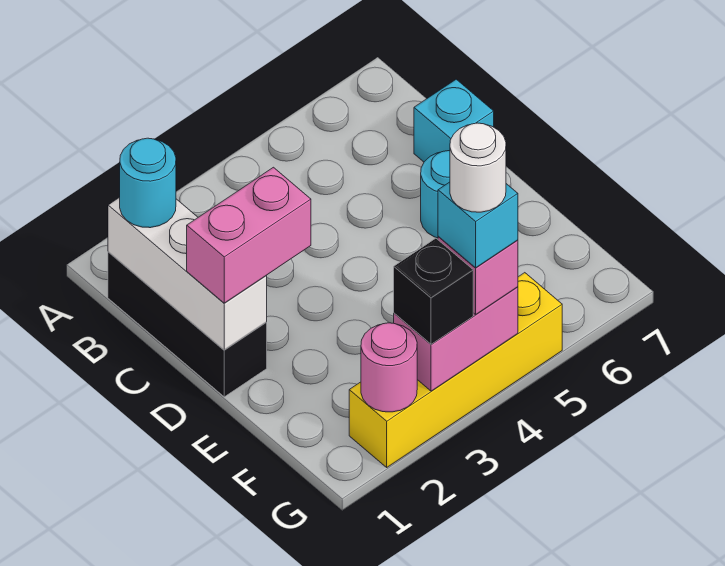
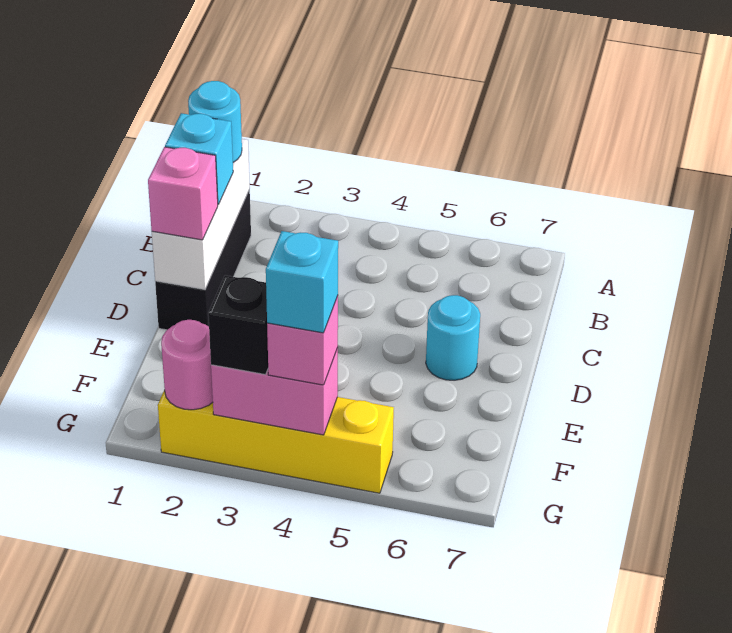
cyan 1x1 brick [414,79,494,162] -> cyan 1x1 brick moved to [165,113,233,205]
pink 1x2 brick [187,167,311,303] -> pink 1x1 brick [148,147,218,240]
white 1x1 round brick [450,123,506,212] -> none

